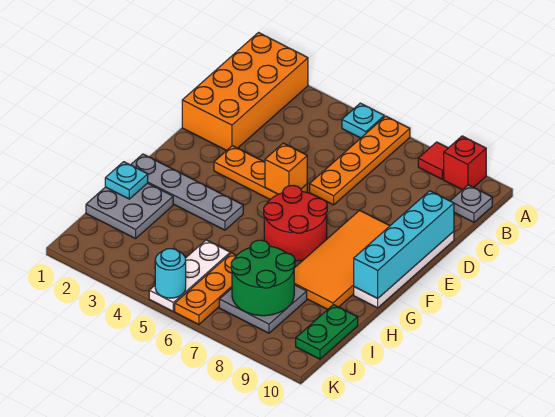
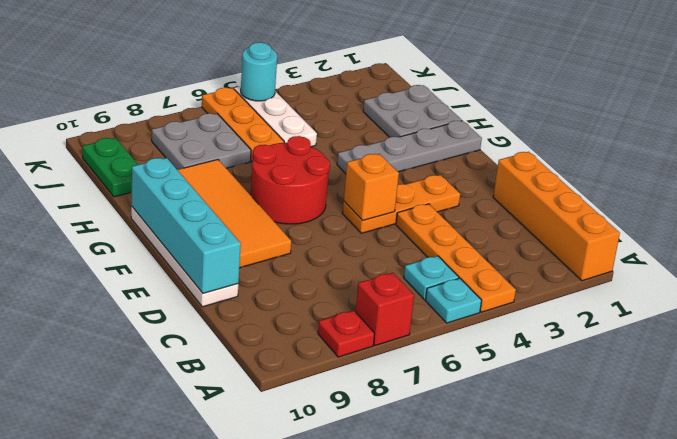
orange 2x4 brick [182,33,308,151] -> orange 1x4 brick [493,152,620,281]
orange 1x4 plate [310,116,410,205] -> orange 1x4 plate moved to [396,204,516,312]
red 1x1 tile [418,142,448,179] -> red 1x1 plate [318,310,375,357]
red 1x1 brick [444,136,486,190] -> red 1x1 brick moved to [356,273,414,346]
grey 1x1 plate [451,185,492,222] -> none
cyan 1x1 plate [105,162,148,199] -> cyan 1x1 plate moved to [404,256,459,300]
green 2x2 round brick [231,240,295,316] -> none

